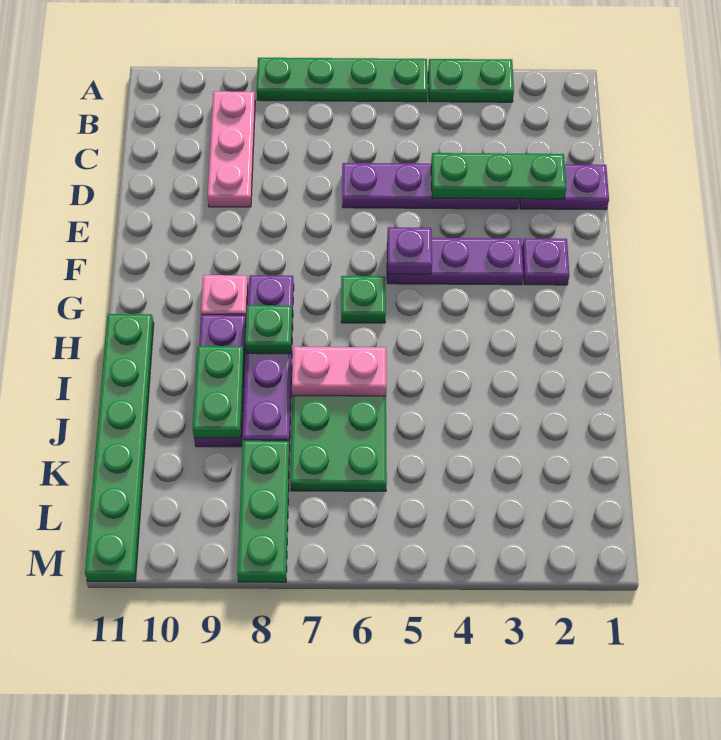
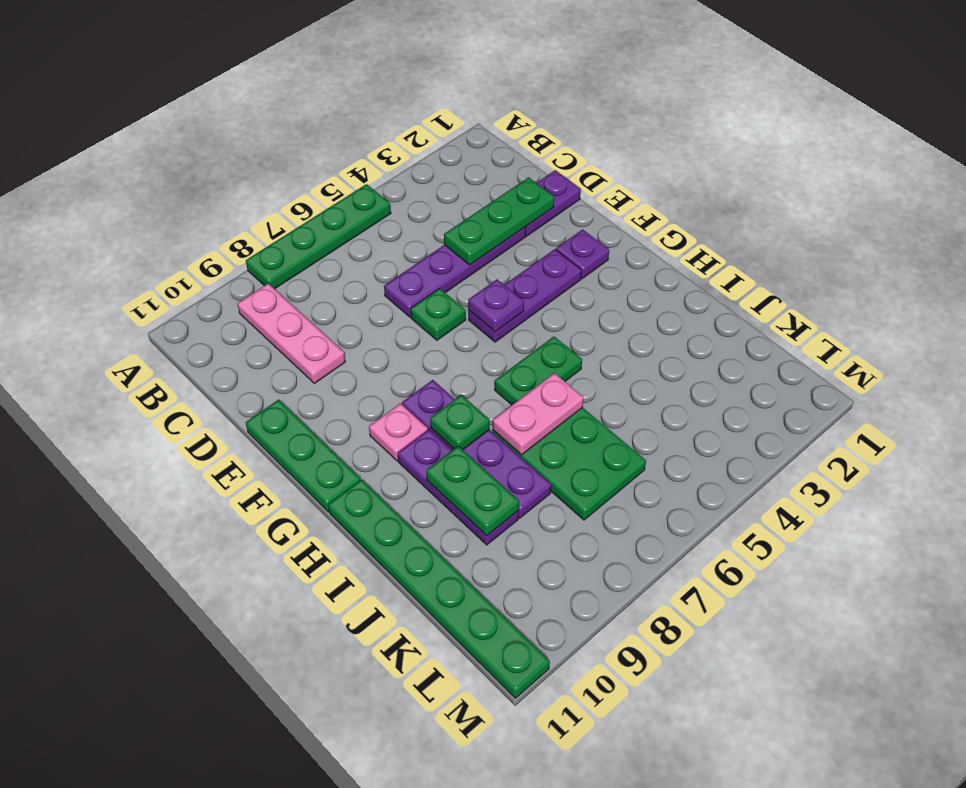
green 1x2 plate [428,59,514,102] -> green 1x2 plate moved to [495,337,582,405]
green 1x1 plate [341,276,386,323] -> green 1x1 plate moved to [411,288,466,340]
green 1x3 plate [237,441,290,582] -> green 1x3 plate moved to [246,400,360,512]

